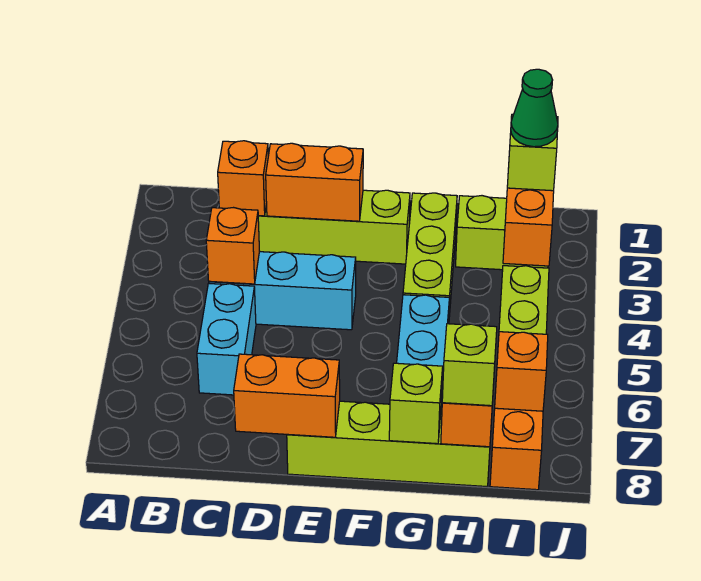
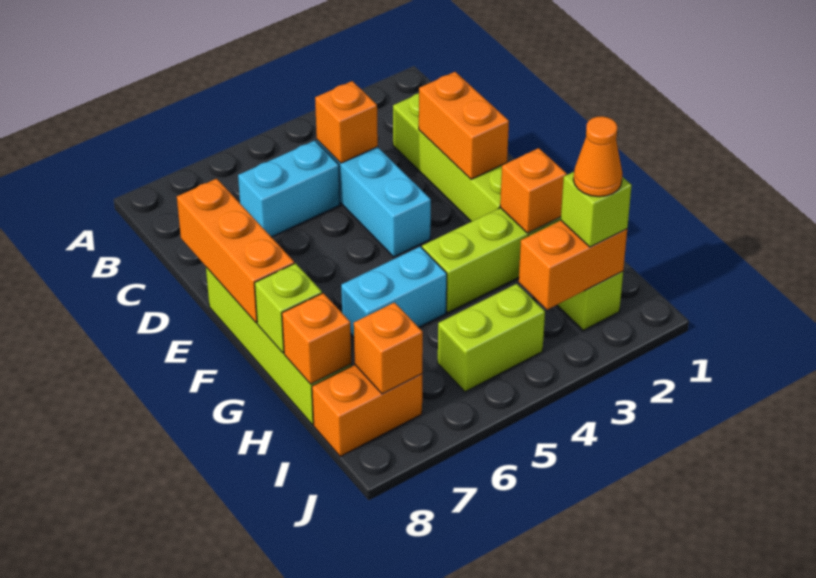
orange 1x1 brick [218,141,268,216] -> orange 1x1 brick moved to [500,148,567,233]
orange 1x2 brick [234,354,340,437] -> orange 1x3 brick [177,179,294,323]
lime 1x1 brick [442,323,497,406] -> none
green 1x1 cone [511,69,558,147] -> orange 1x1 cone [573,116,622,197]

